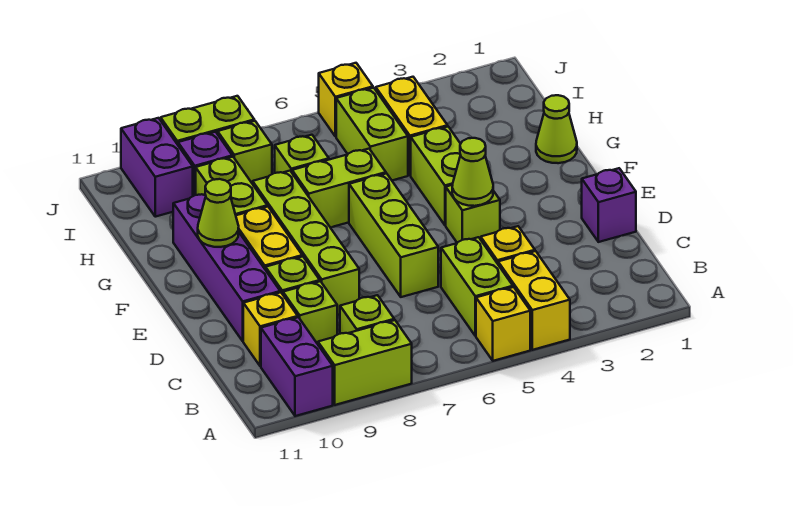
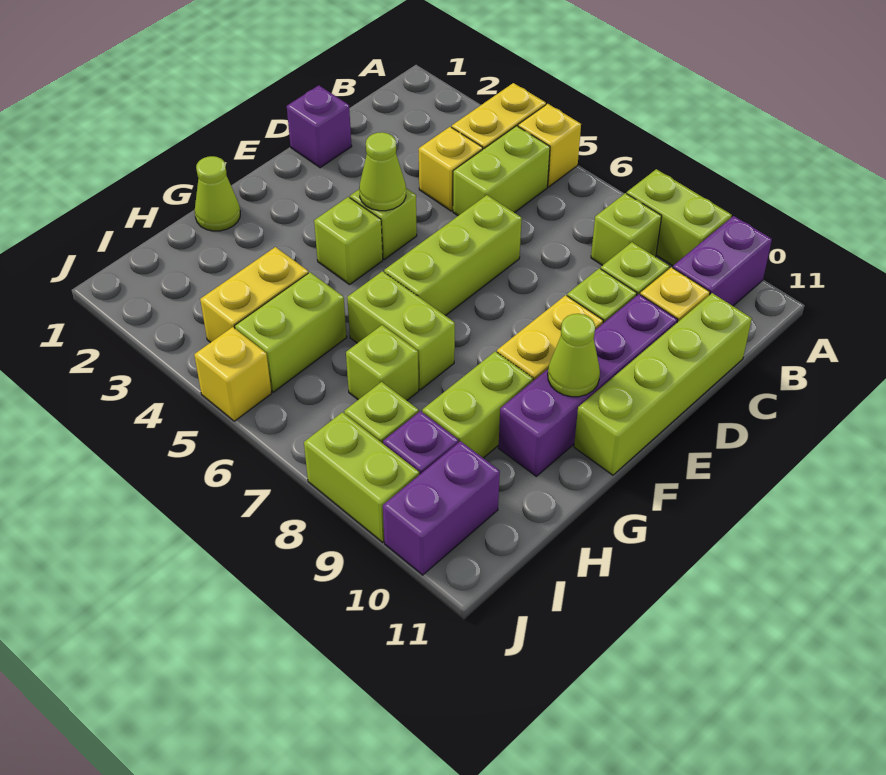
lime 1x4 brick [253,171,359,315] -> lime 1x4 brick moved to [574,293,752,475]
lime 1x2 brick [411,127,460,225] -> lime 1x1 brick [314,197,383,285]

